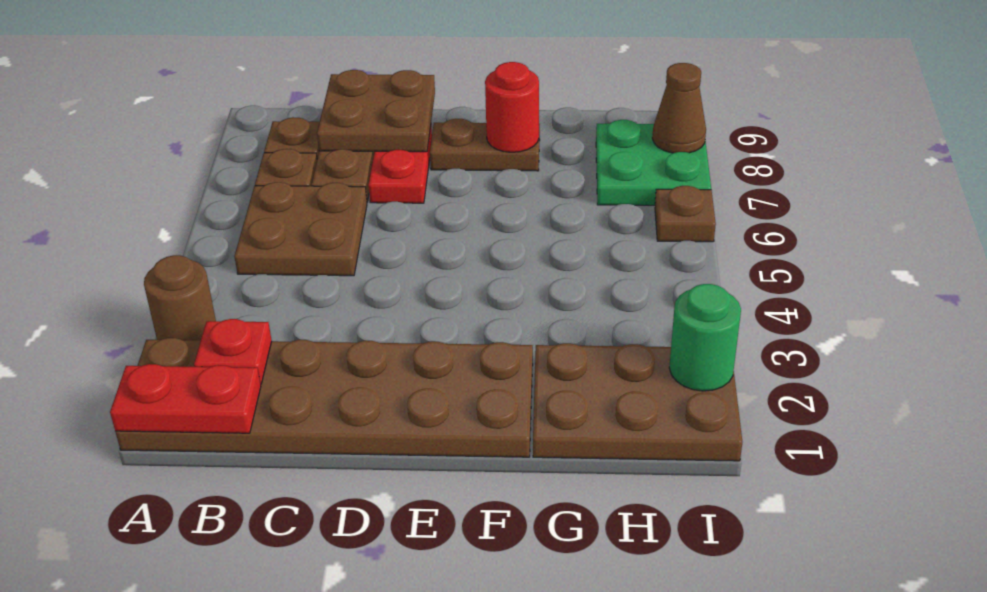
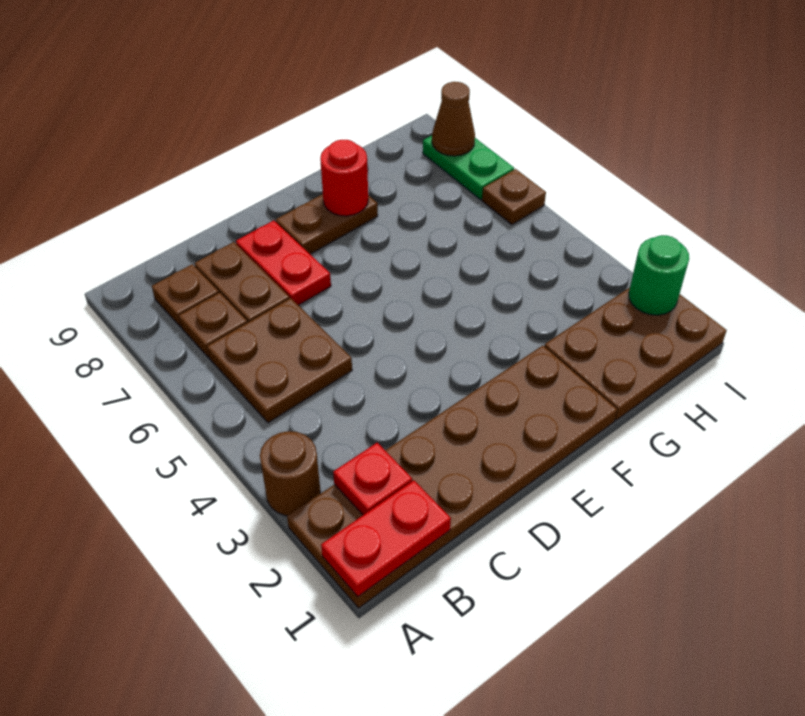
brown 2x2 plate [317,70,435,152] -> none
green 2x2 plate [596,120,711,205] -> green 1x2 plate [423,136,514,200]

